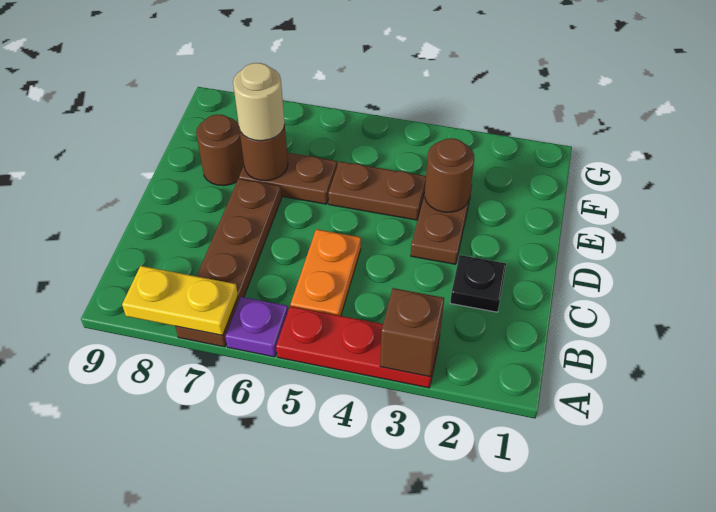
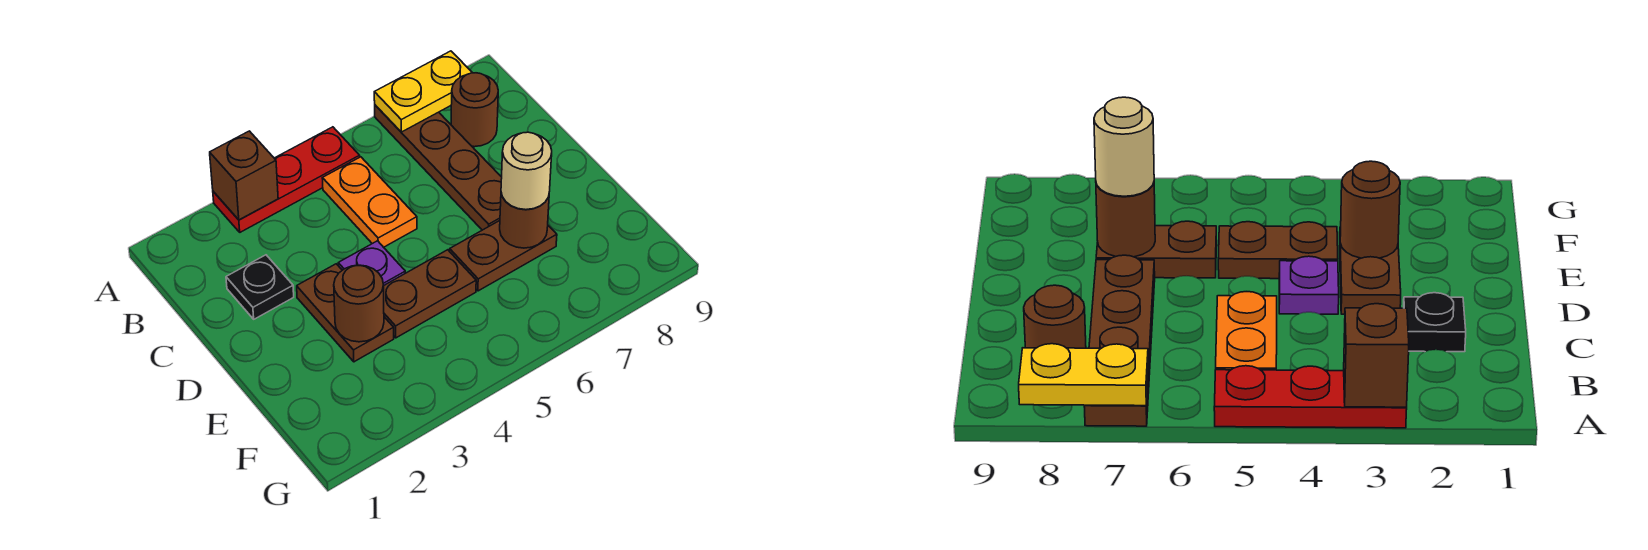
purple 1x1 plate [225,297,288,357] -> purple 1x1 plate moved to [338,241,405,286]
brown 1x1 round brick [196,114,244,186] -> brown 1x1 round brick moved to [451,73,498,147]

